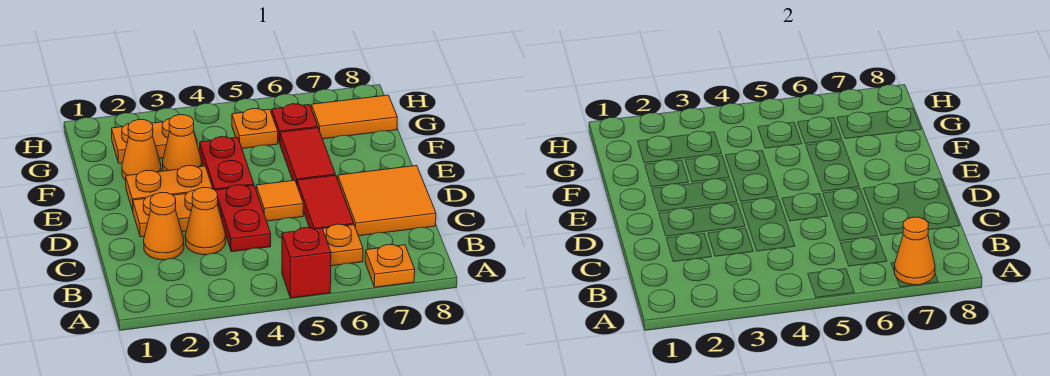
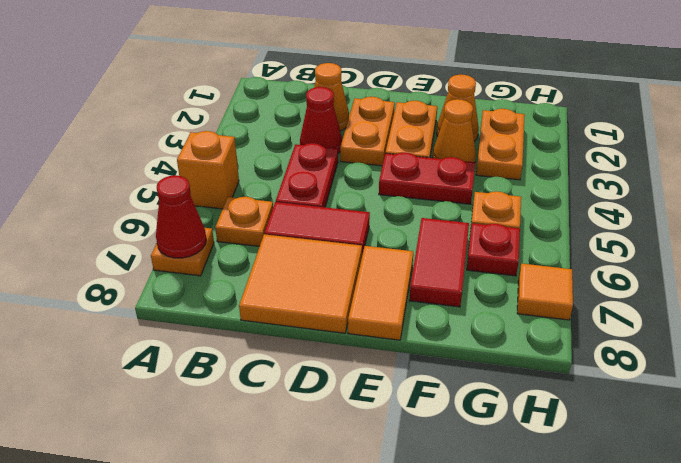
red 1x1 brick [282,228,331,298] -> orange 1x1 brick [177,131,239,209]
orange 1x1 cone [894,217,935,285] -> red 1x1 cone [156,175,206,258]
orange 1x1 cone [185,187,226,255] -> red 1x1 cone [300,87,342,153]
red 1x2 plate [215,185,271,252] -> red 1x2 plate turned to [276,143,338,207]
orange 1x1 tile [256,180,303,221] -> orange 1x1 tile moved to [517,263,573,320]
red 1x2 tile [280,128,335,184] -> red 1x2 tile turned to [409,218,469,307]
orange 1x2 tile [311,95,397,139] -> orange 1x2 tile moved to [348,246,413,340]

